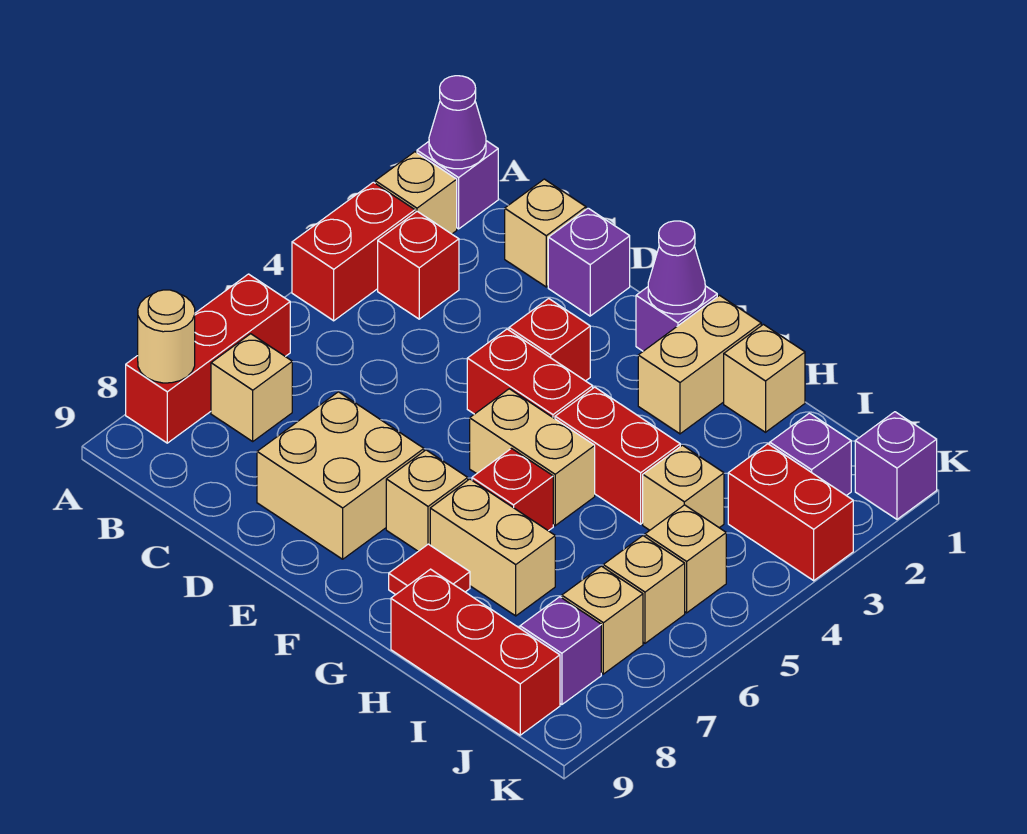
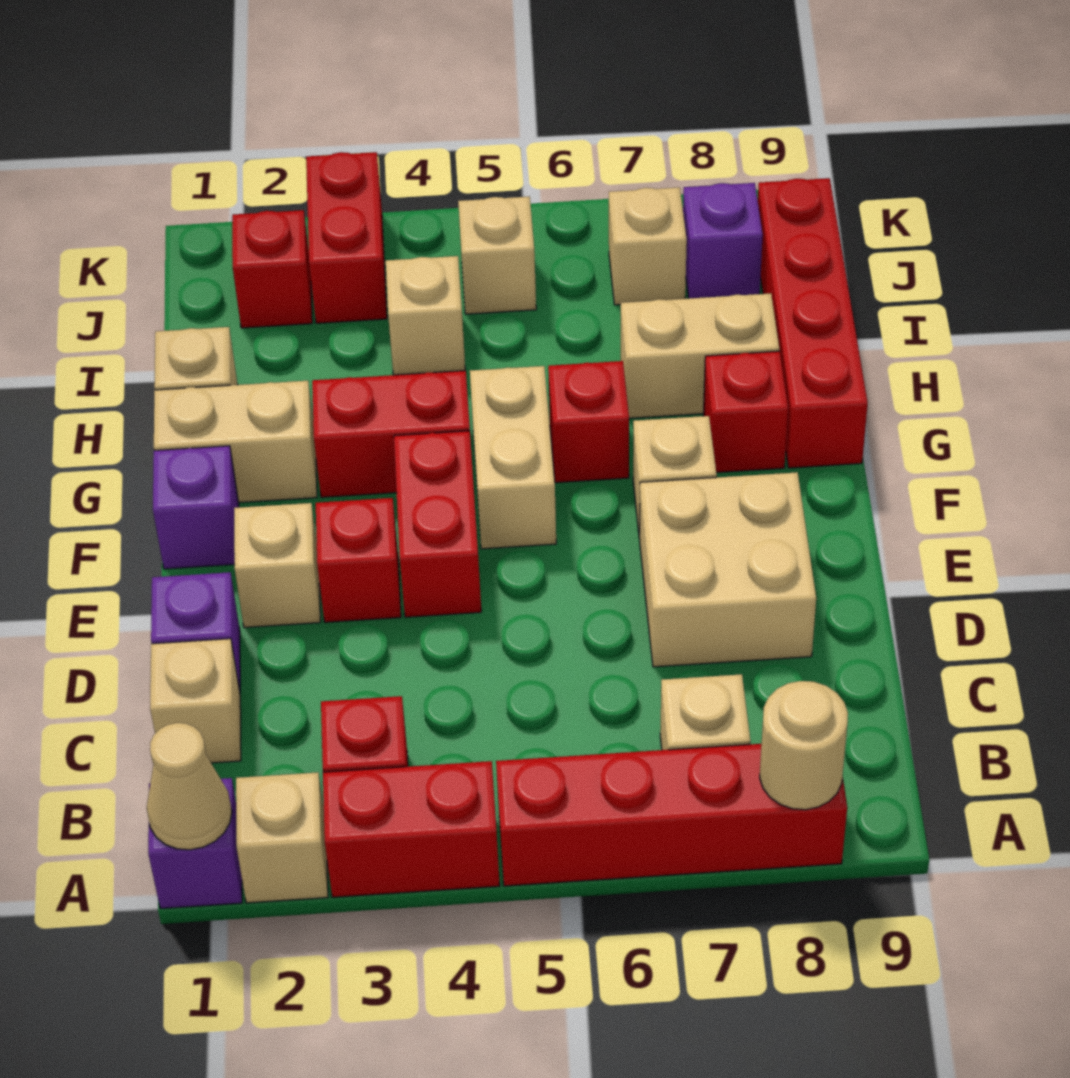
purple 1x1 cone [429,76,486,169] -> tan 1x1 cone [147,723,232,850]
red 1x3 brick [126,274,290,443] -> red 1x4 brick [496,744,847,886]
purple 1x1 cone [648,221,705,314] -> none
red 1x2 brick [555,387,680,524] -> red 1x2 brick turned to [312,371,470,497]
tan 1x2 brick [430,479,555,616] -> tan 1x2 brick turned to [621,293,779,418]
red 1x1 tile [389,544,470,595] -> red 1x1 brick [703,351,788,473]
red 1x3 brick [391,569,560,735] -> red 1x4 brick [758,178,868,468]
purple 1x1 brick [770,413,851,496] -> red 1x1 brick [232,210,312,328]
tan 1x1 brick [603,536,685,643] -> tan 1x1 brick moved to [234,503,320,627]
purple 1x1 brick [855,412,937,519] -> none

